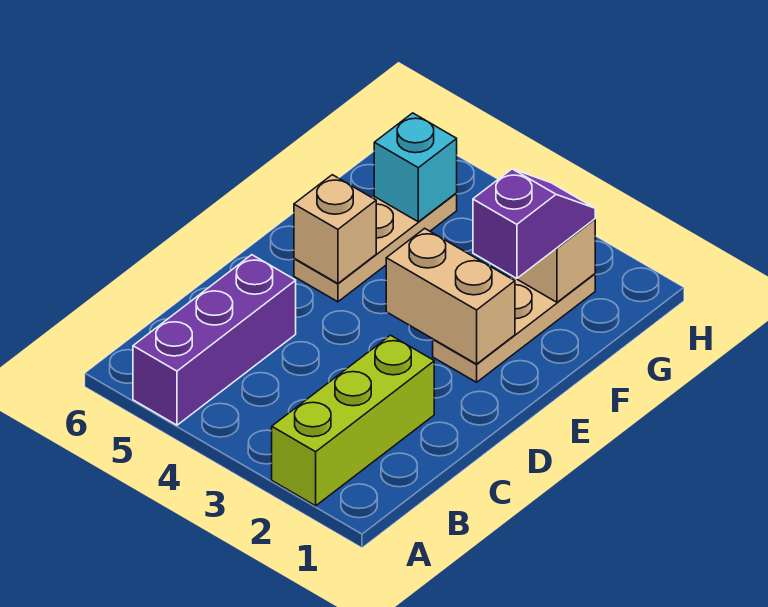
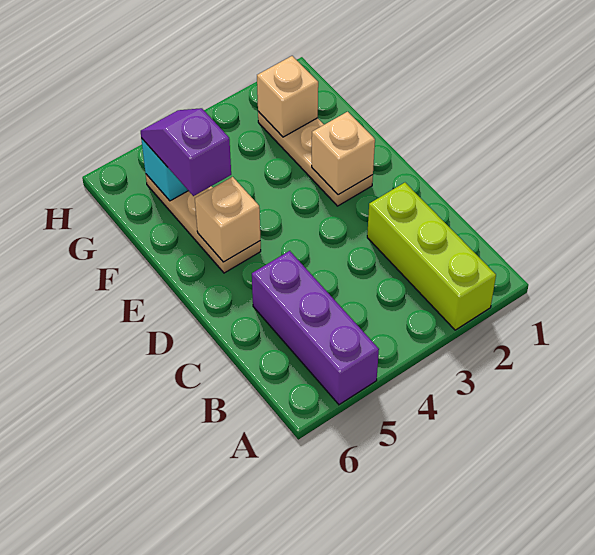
tan 1x2 brick [386,228,515,364] -> tan 1x1 brick [312,112,375,195]
purple 1x2 slope [473,169,595,279] -> purple 1x2 slope moved to [141,108,231,196]

